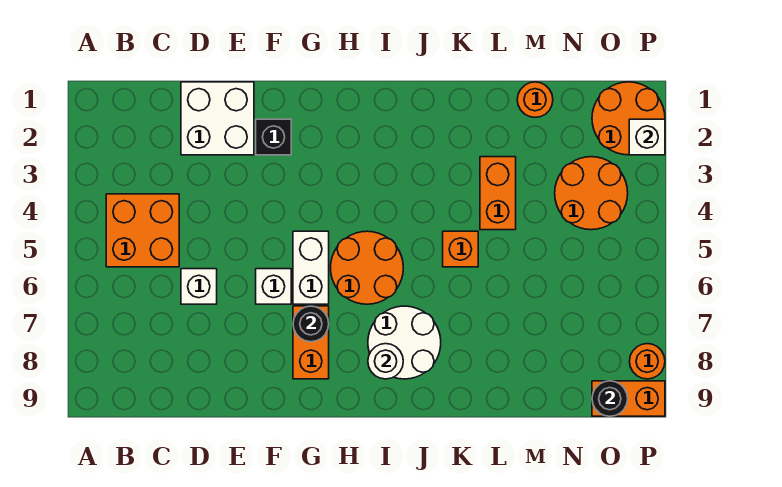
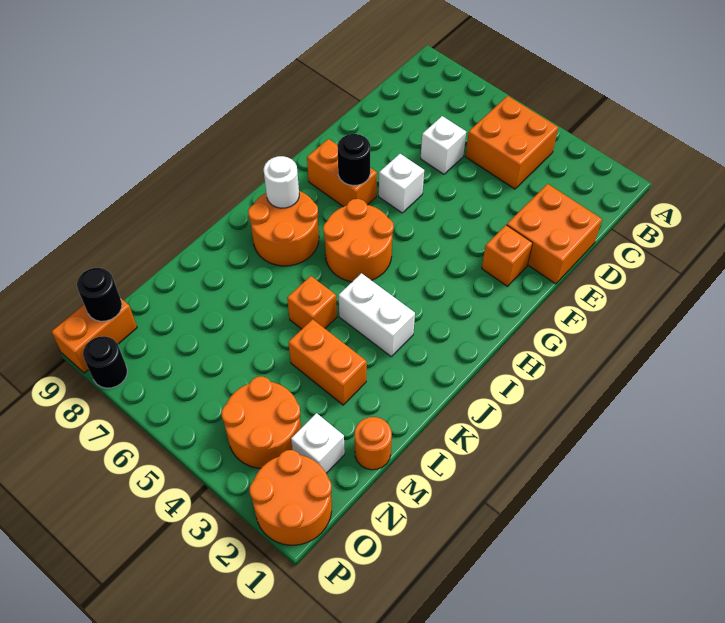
white 2x2 brick [181,82,254,155] -> orange 2x2 brick [507,184,602,284]
black 1x1 brick [256,119,291,155] -> orange 1x1 brick [482,225,533,286]
white 1x2 brick [293,231,329,304] -> white 1x2 brick moved to [339,273,415,356]
white 2x2 round brick [368,306,441,379] -> orange 2x2 round brick [248,191,319,266]
white 1x1 brick [629,119,665,155] -> white 1x1 brick moved to [291,413,345,473]
orange 1x1 round brick [629,344,665,379] -> black 1x1 round brick [83,336,127,388]

